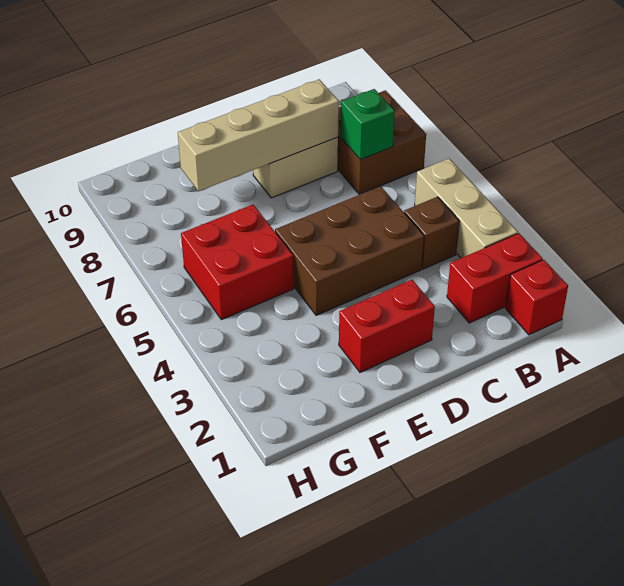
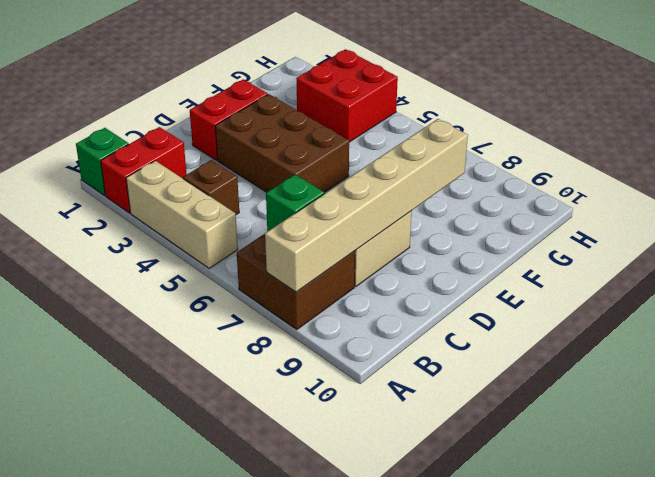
red 1x1 brick [506,260,568,335] -> green 1x1 brick [76,128,129,196]
brown 2x3 brick [275,186,424,315] -> brown 2x3 brick turned to [215,94,349,192]
tan 1x4 brick [178,79,339,191] -> tan 1x6 brick [265,119,468,292]
red 2x2 brick [181,205,293,320] -> red 2x2 brick moved to [296,49,398,142]

